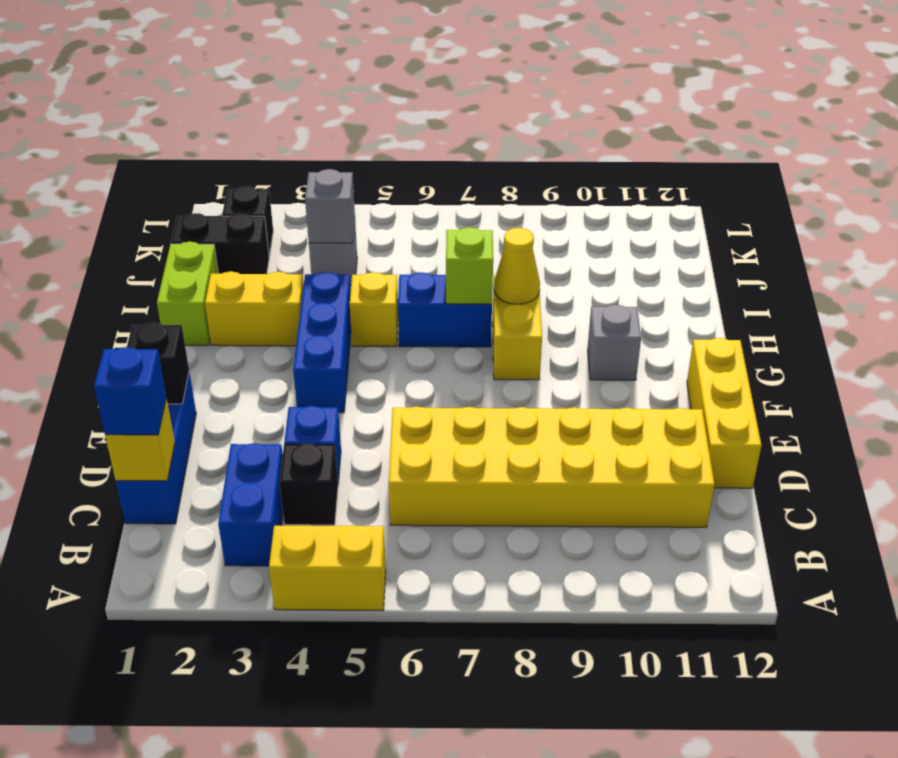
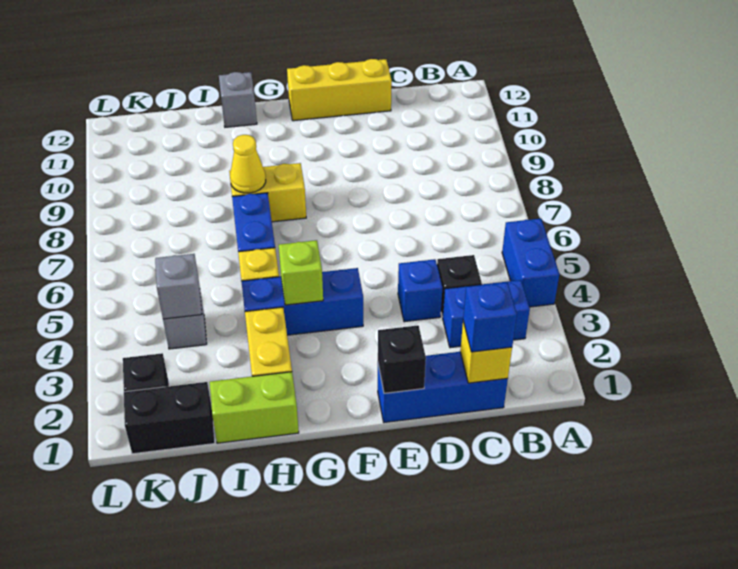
yellow 1x2 brick [269,526,386,611] -> blue 1x2 brick [502,219,559,307]
yellow 2x6 brick [389,406,715,527] -> none
grey 1x1 brick [588,305,641,380] -> grey 1x1 brick moved to [219,72,257,127]
lime 1x1 brick [446,227,493,304] -> lime 1x1 brick moved to [279,240,323,305]
black 1x2 brick [171,213,269,274] -> black 1x2 brick turned to [124,382,215,454]

